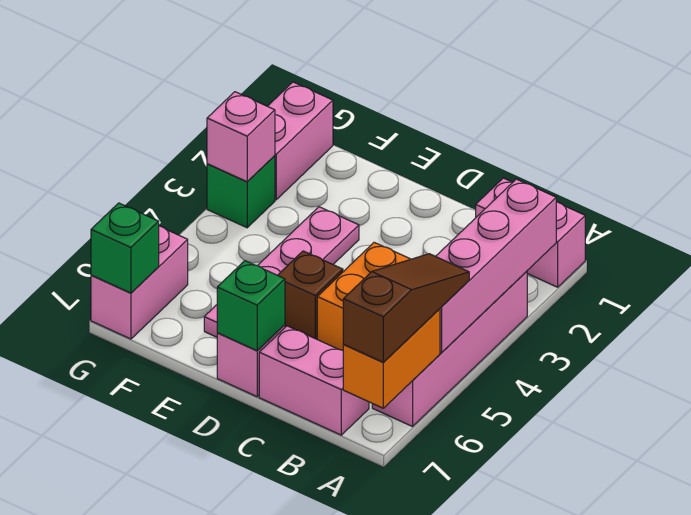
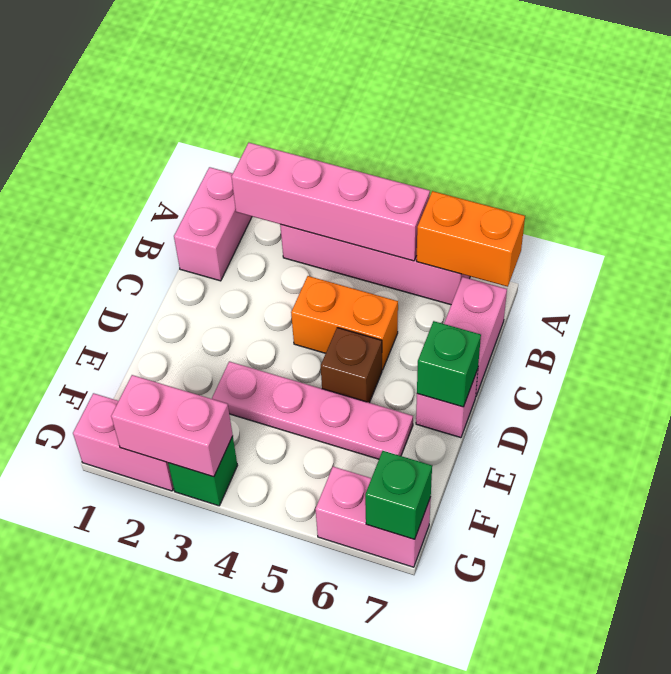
brown 1x3 slope [343,254,469,362] -> none
pink 1x1 brick [207,92,275,182] -> pink 1x2 brick [111,375,233,477]

